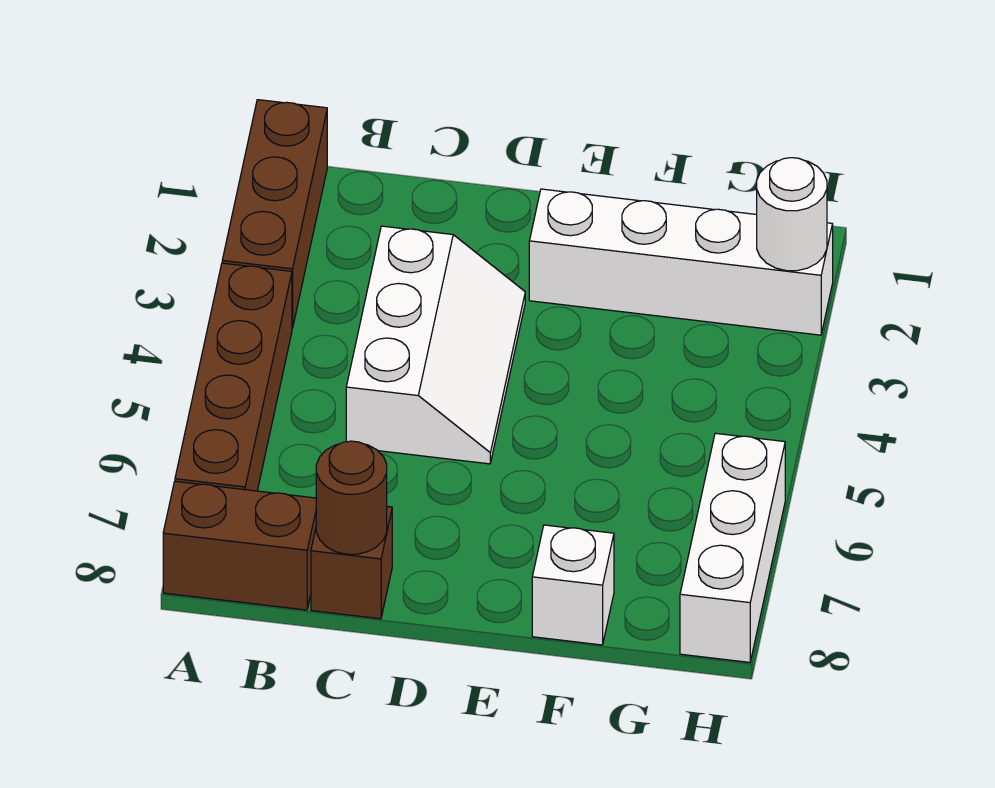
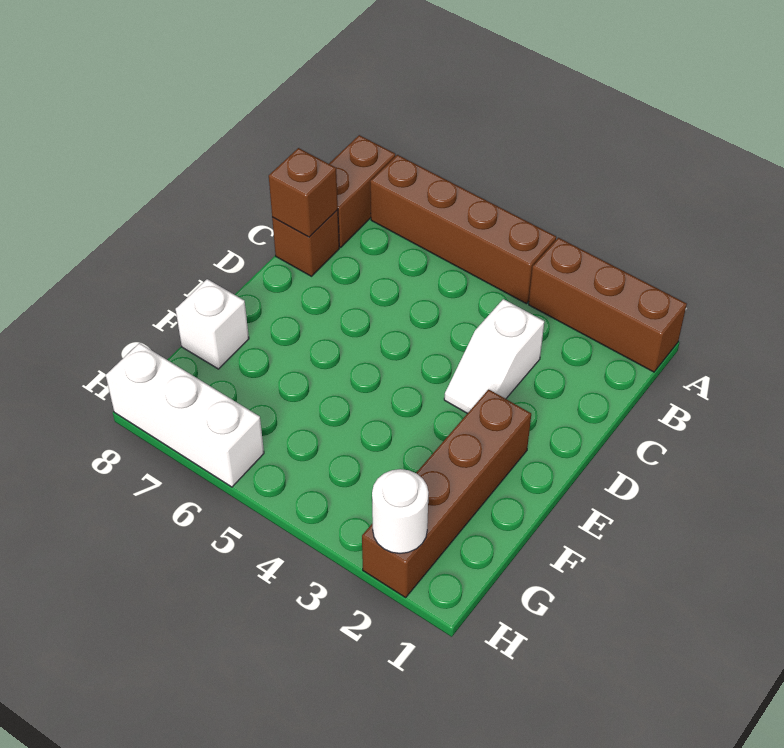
white 2x3 slope [346,226,525,464] -> white 1x2 slope [444,299,544,413]
brown 1x1 round brick [316,441,387,554] -> brown 1x1 brick [269,148,338,237]
white 1x4 brick [529,189,833,335] -> brown 1x4 brick [362,389,531,597]

